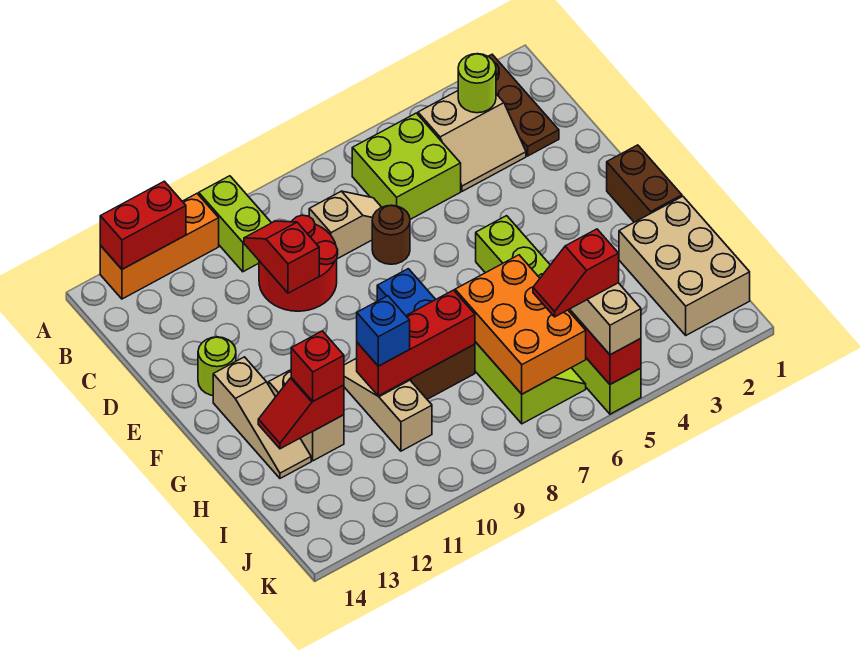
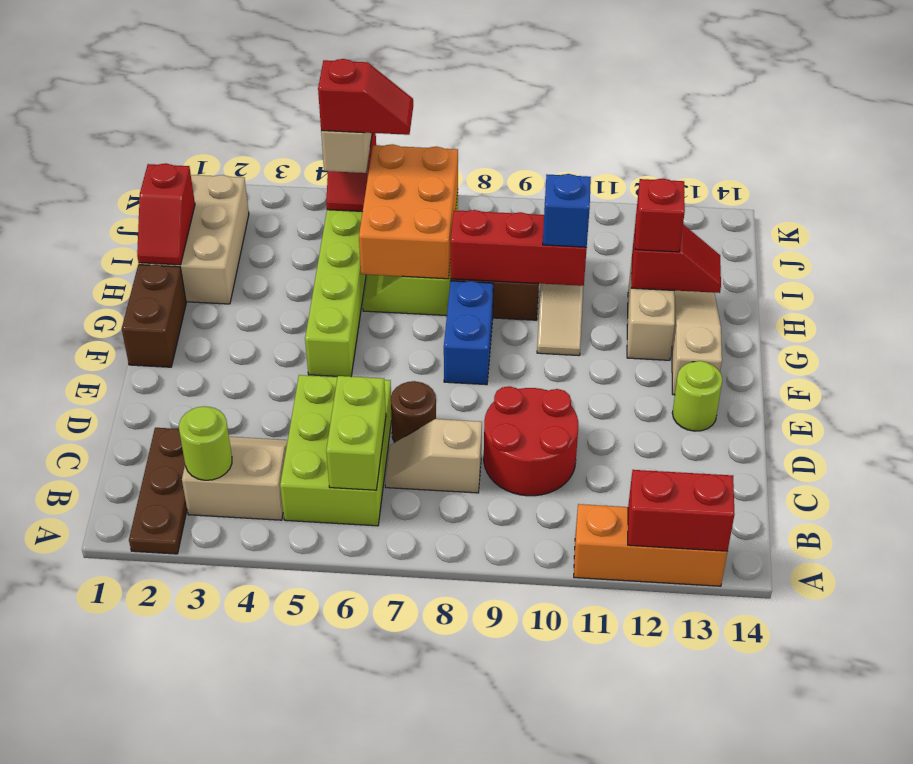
lime 1x2 brick [199,176,271,272] -> lime 1x2 brick moved to [326,376,386,490]
lime 2x2 brick [352,113,461,219] -> lime 2x3 brick [280,375,392,526]
red 1x2 slope [244,221,319,293] -> red 1x2 slope moved to [137,163,195,265]

